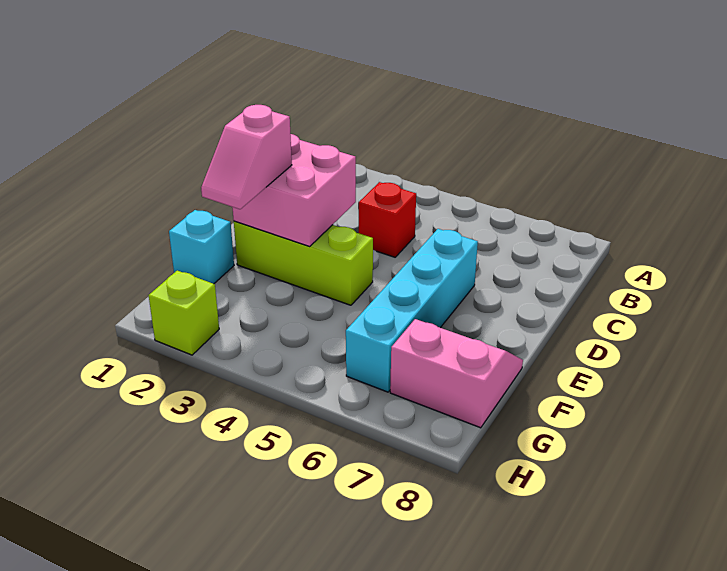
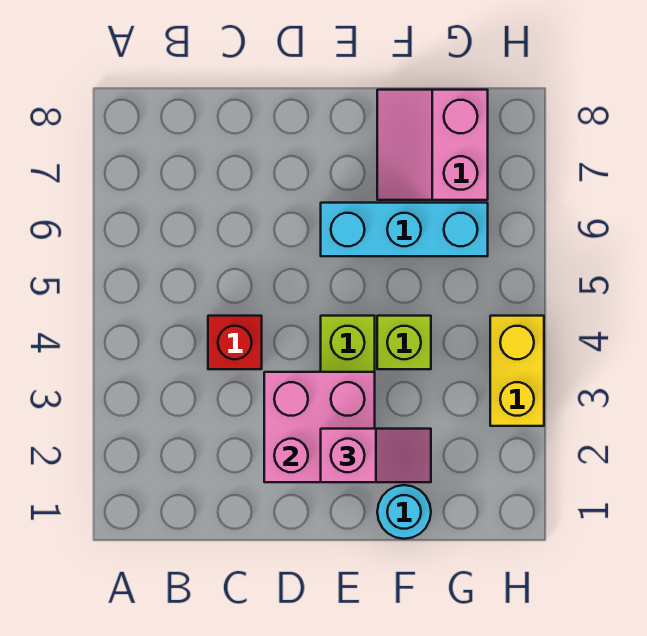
cyan 1x4 brick [346,229,478,392] -> cyan 1x3 brick [321,203,488,256]
cyan 1x1 brick [169,210,234,284] -> cyan 1x1 round brick [377,485,431,539]
lime 1x1 brick [149,271,219,355] -> lime 1x1 brick moved to [377,316,431,369]
none -> yellow 1x2 brick [490,316,544,426]

